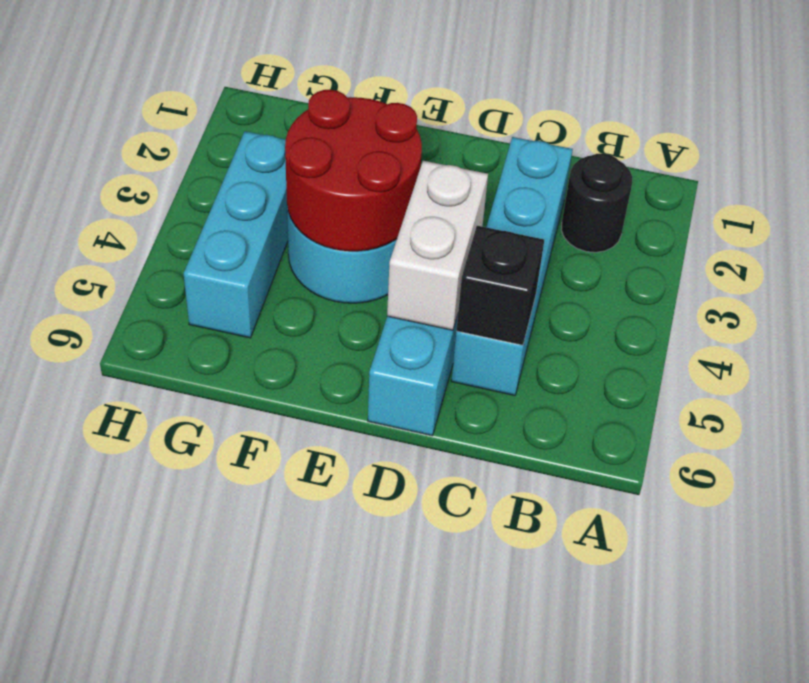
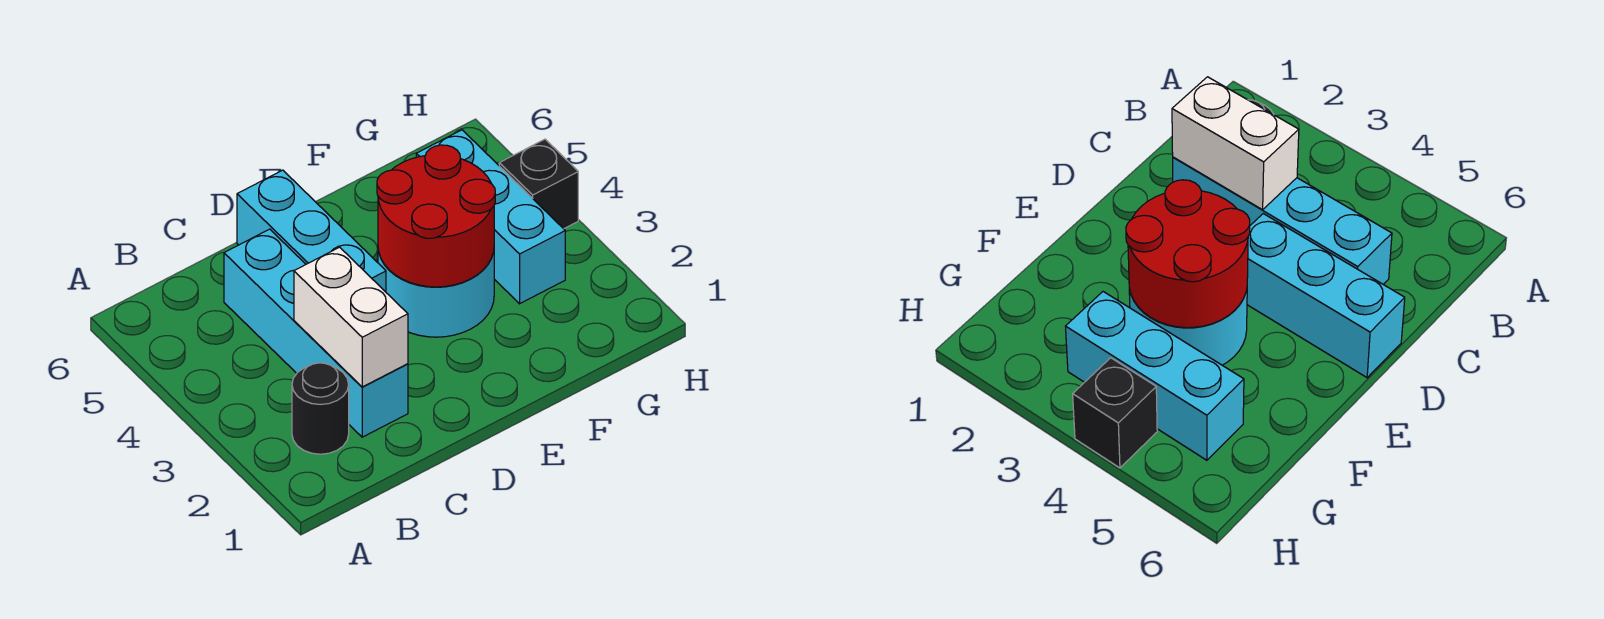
black 1x1 brick [456,226,544,345] -> black 1x1 brick moved to [499,139,578,229]
white 1x2 brick [387,161,488,330] -> white 1x2 brick moved to [294,247,408,387]

